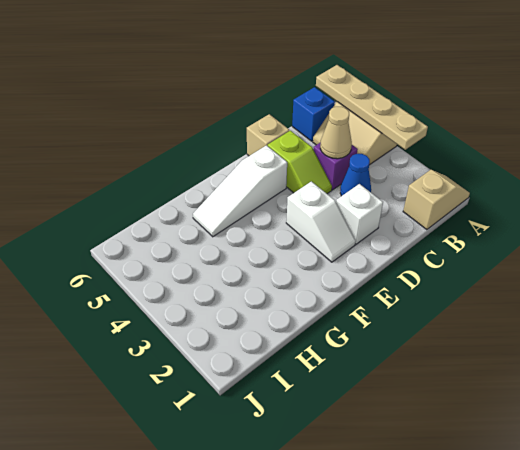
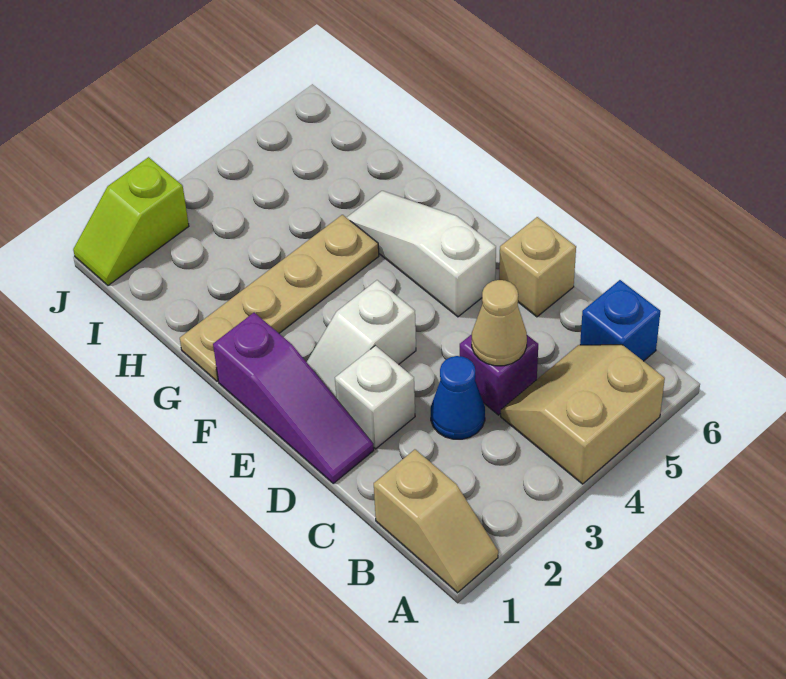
tan 1x4 plate [316,65,428,150] -> tan 1x4 plate moved to [180,215,379,381]
none -> purple 1x3 slope [213,313,374,483]
lime 1x2 slope [268,131,332,194] -> lime 1x2 slope moved to [73,157,189,285]

